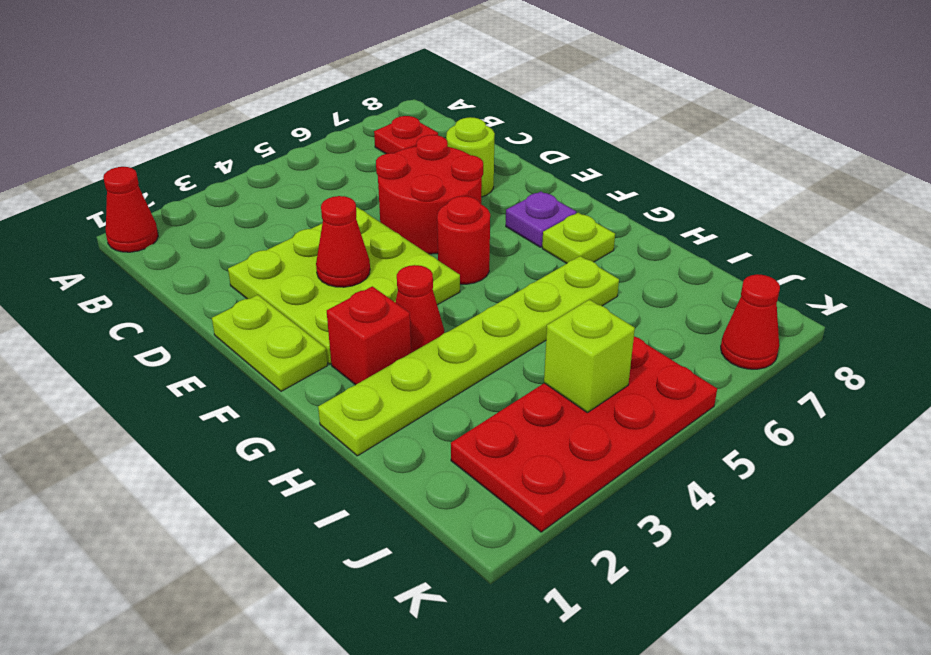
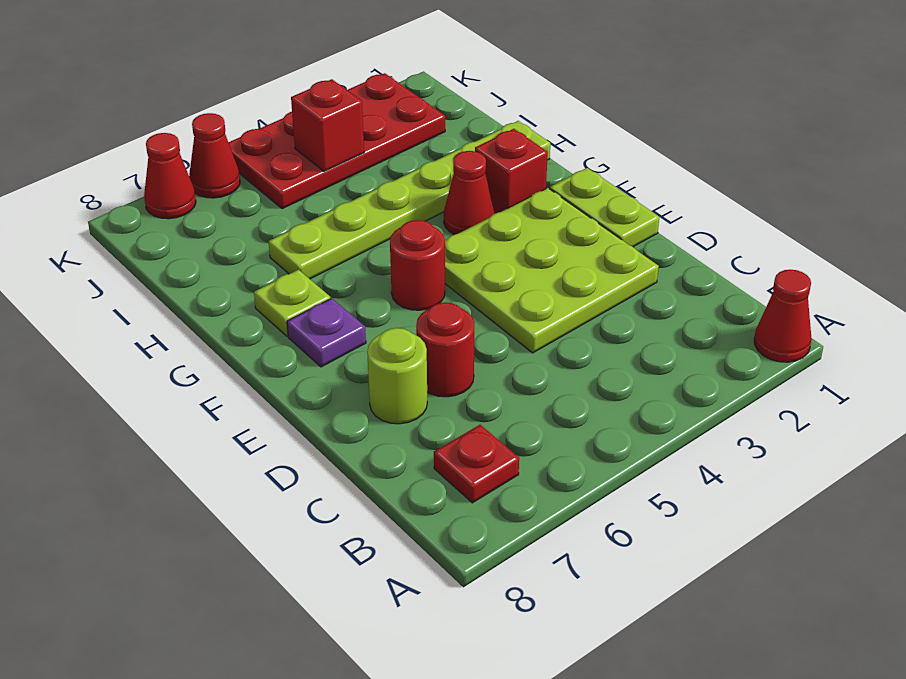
red 2x2 round brick [376,135,483,254] -> red 1x1 round brick [416,302,474,397]
red 1x1 cone [316,196,370,287] -> red 1x1 cone moved to [189,113,240,198]
lime 1x1 brick [544,300,635,413] -> red 1x1 brick [291,79,364,171]

